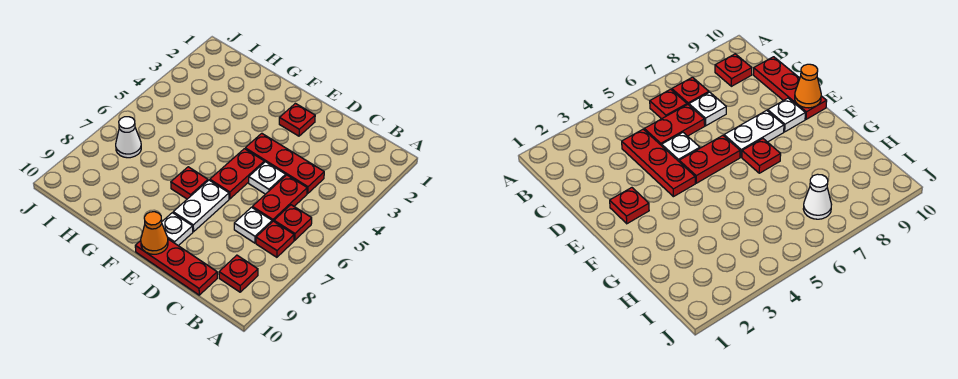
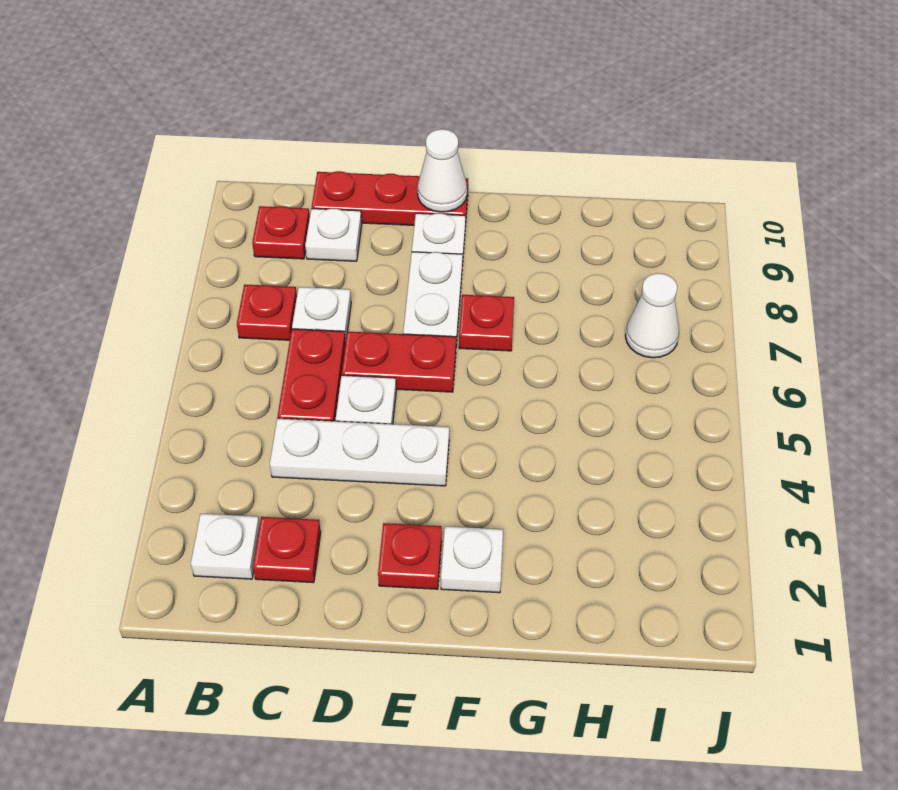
none -> white 1x1 plate [191,514,260,579]
red 1x1 plate [274,205,312,240] -> red 1x1 plate moved to [253,517,321,583]
red 1x3 plate [245,133,324,193] -> white 1x3 plate [270,418,449,486]
none -> white 1x1 plate [305,209,362,261]
red 1x2 plate [210,149,264,199] -> red 1x2 plate turned to [342,332,456,392]
orange 1x1 cone [141,212,168,254] -> white 1x1 cone [418,129,467,212]
none -> white 1x1 plate [441,526,503,593]

